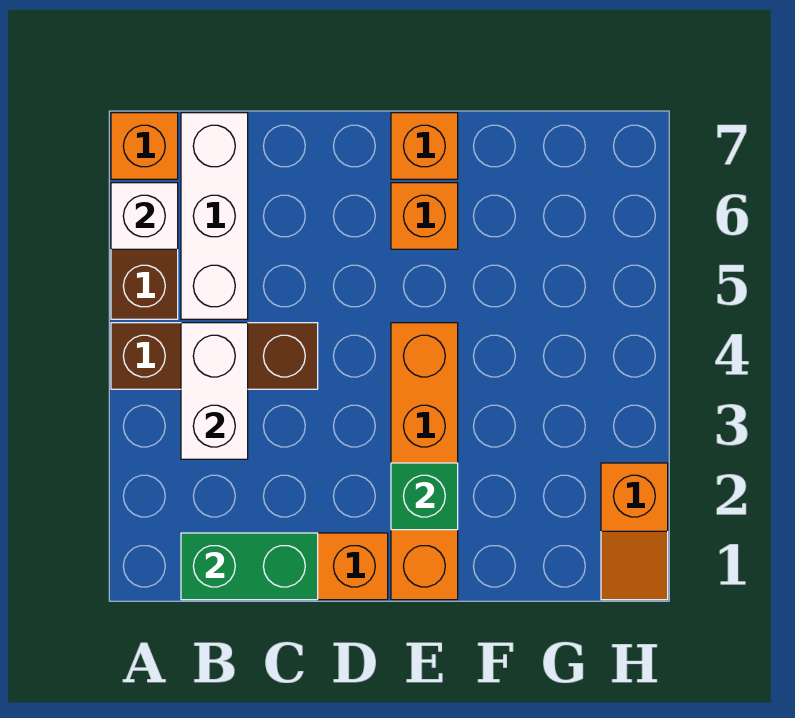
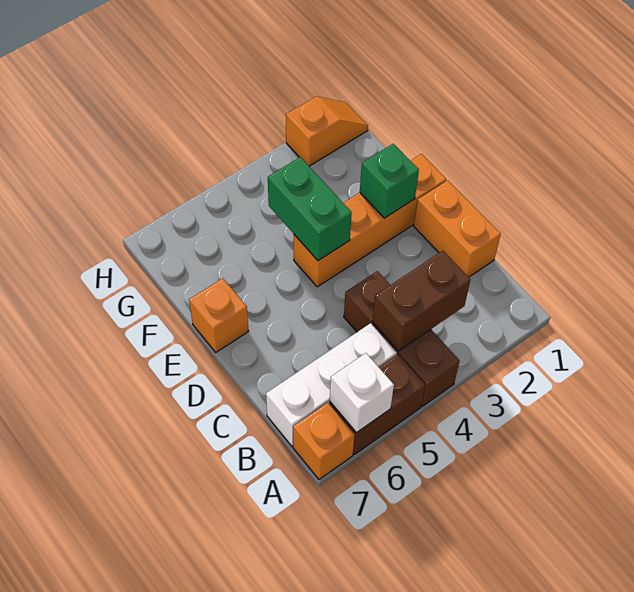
green 1x2 brick [181,533,318,600] -> green 1x2 brick moved to [268,157,352,261]
white 1x2 brick [181,323,248,459] -> brown 1x2 brick [372,251,470,351]
orange 1x1 brick [391,183,458,249] -> none

